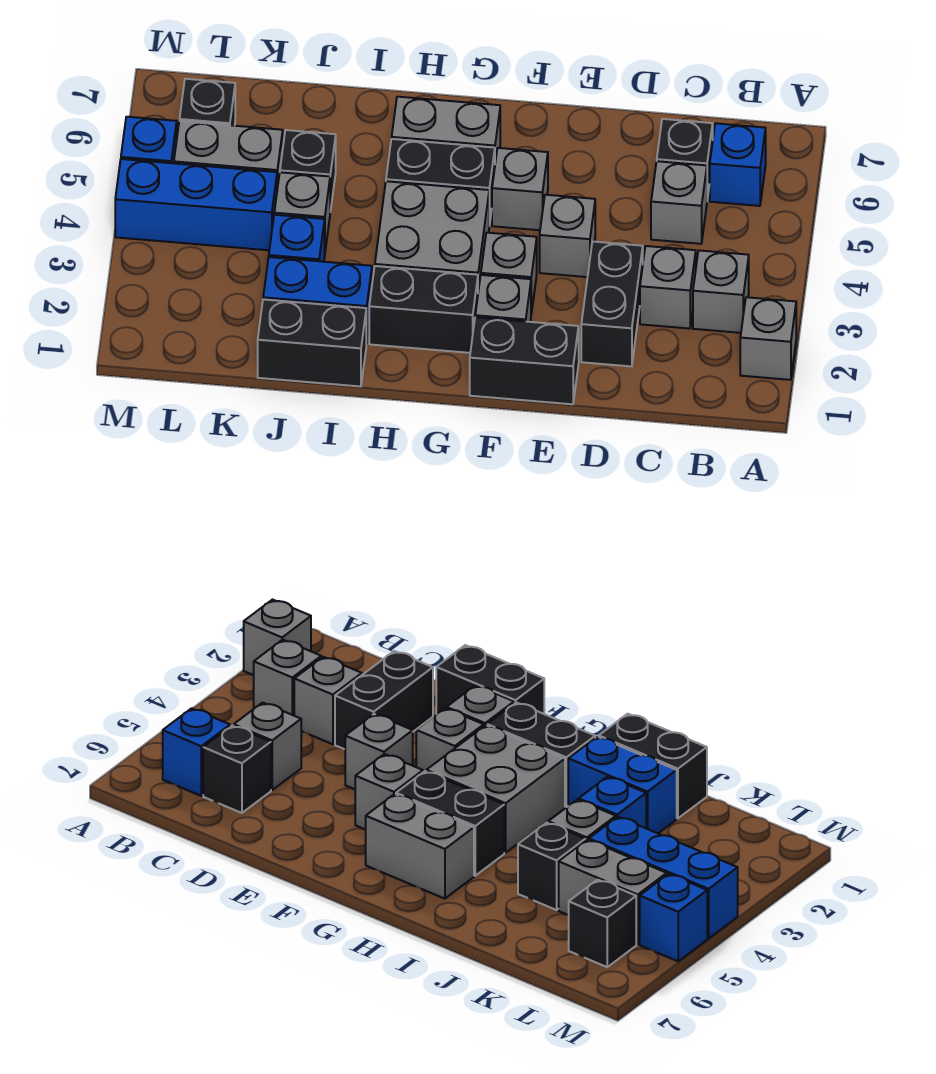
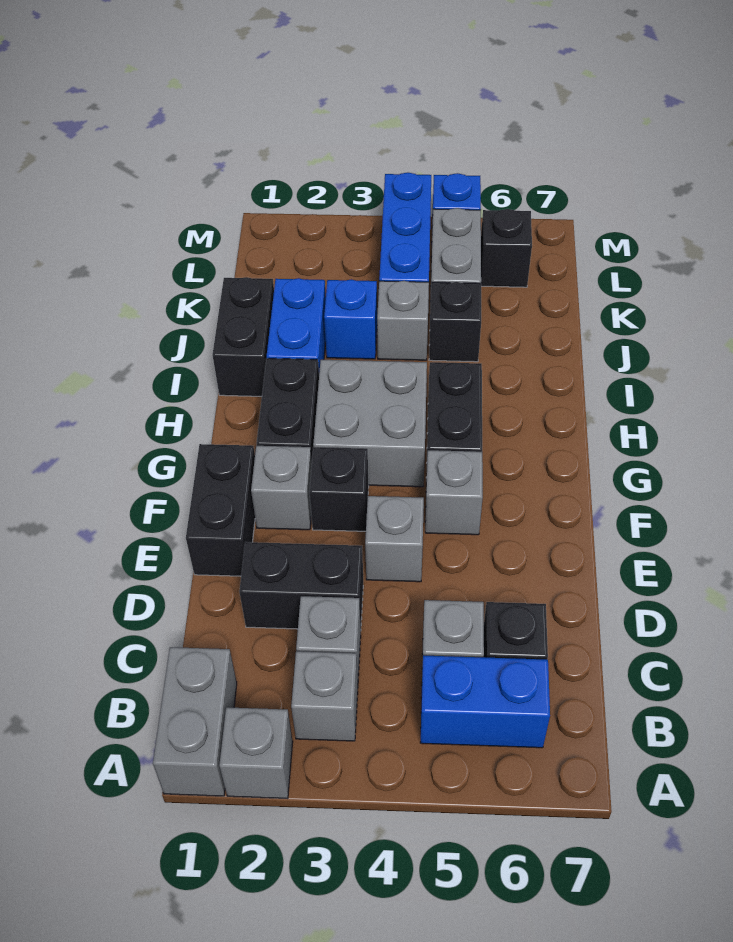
blue 1x1 brick [710,123,766,206] -> blue 1x2 brick [420,655,550,748]
grey 1x1 brick [481,233,537,314] -> black 1x1 brick [309,447,369,531]
grey 1x2 brick [392,97,500,162] -> grey 1x2 brick moved to [153,647,237,796]

